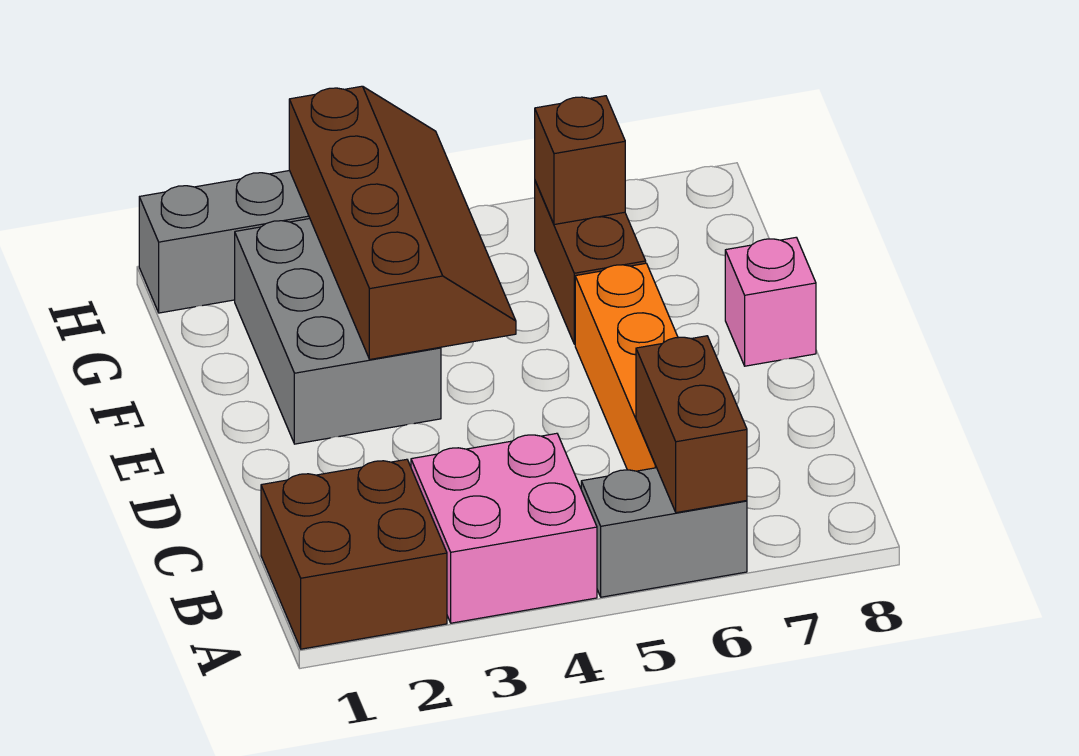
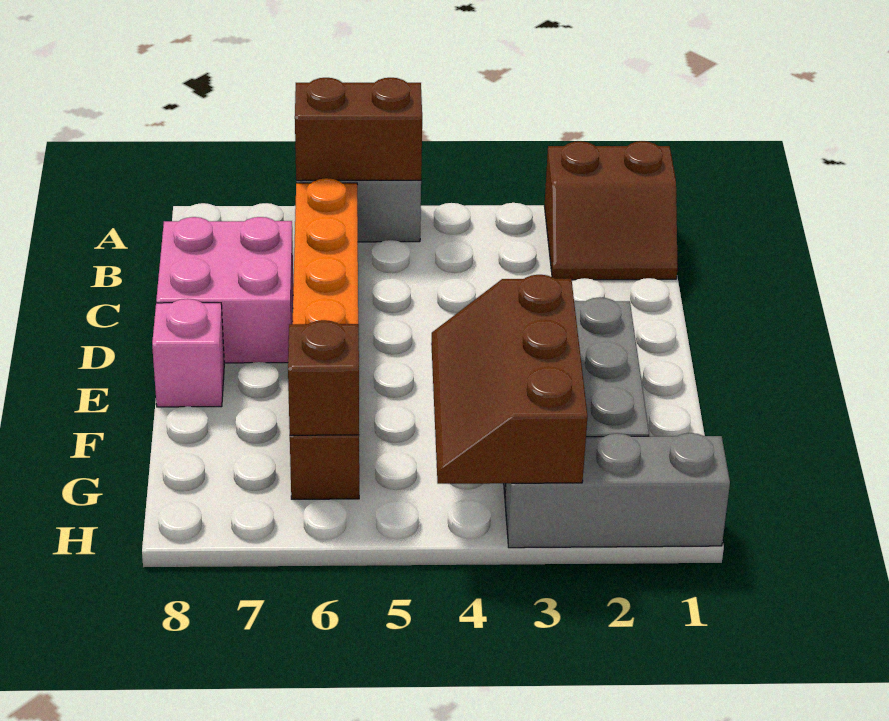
brown 2x2 brick [261,459,447,649] -> brown 2x2 slope [545,141,678,280]
pink 2x2 brick [411,433,597,623] -> pink 2x2 brick moved to [156,217,293,363]
brown 1x2 brick [636,336,747,513] -> brown 1x2 brick turned to [295,78,422,181]
brown 2x4 slope [289,86,516,359] -> brown 2x3 slope [431,275,588,484]

